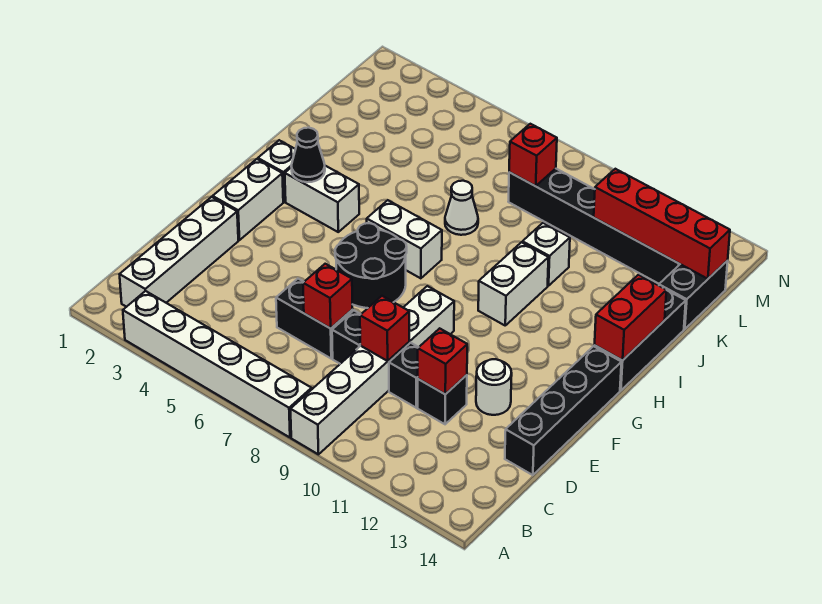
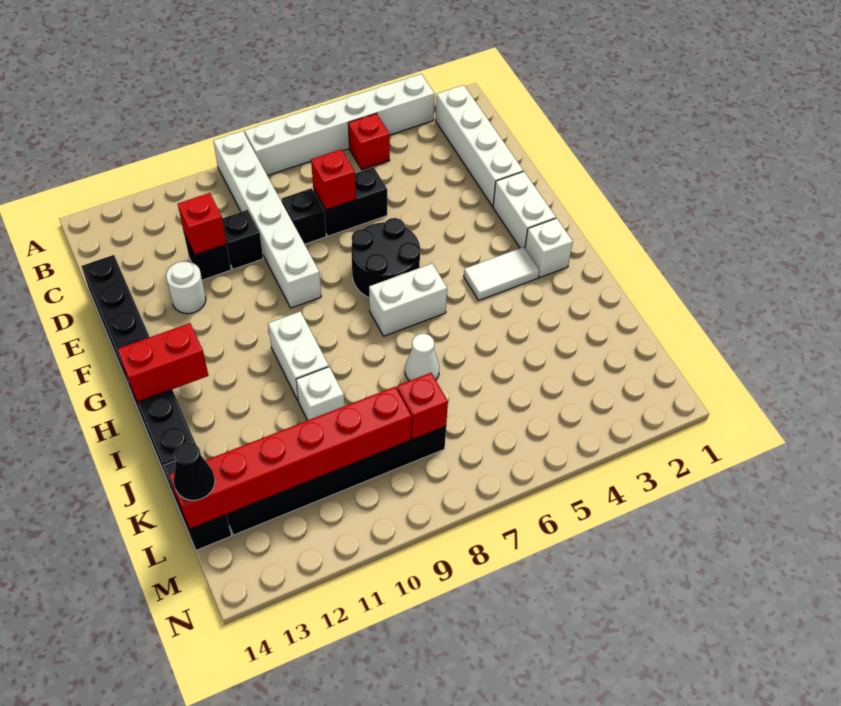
red 1x1 brick [360,296,409,361] -> red 1x1 brick moved to [348,113,390,170]
white 1x2 brick [285,166,359,232] -> white 1x2 tile [464,247,539,300]
black 1x1 cone [291,128,325,182] -> black 1x1 cone moved to [174,442,215,500]
red 1x2 brick [595,275,667,360] -> red 1x2 brick turned to [118,323,209,402]
red 1x4 brick [594,169,730,279] -> red 1x6 brick [169,387,412,529]

